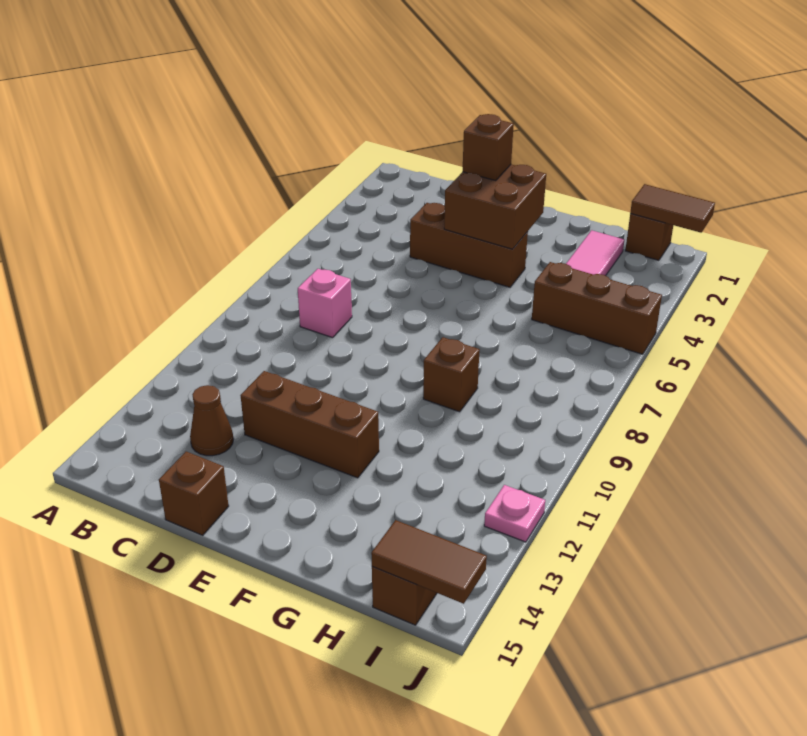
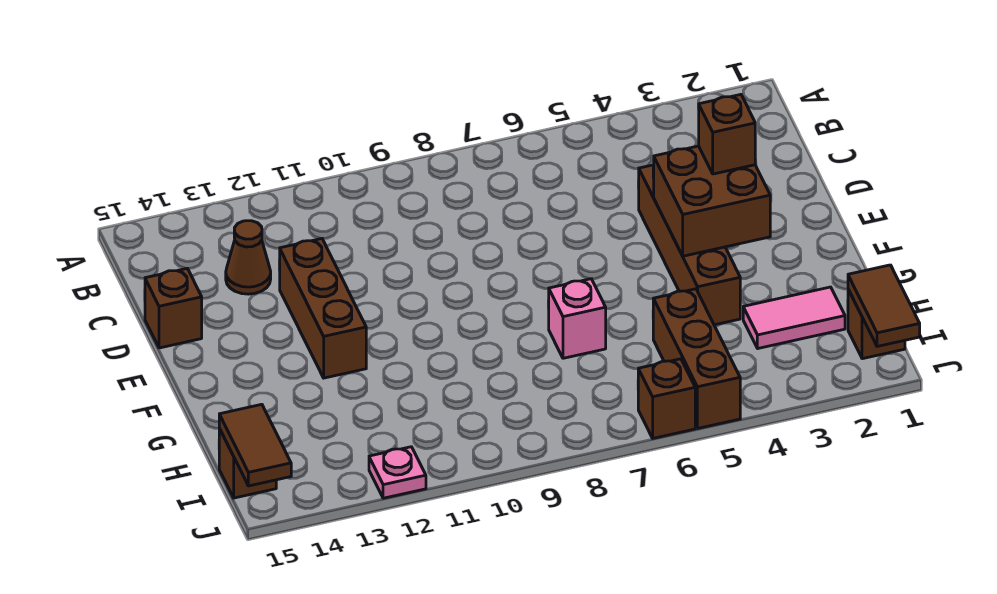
pink 1x1 brick [298,269,352,338] -> pink 1x1 brick moved to [548,279,606,358]
brown 1x3 brick [410,203,528,287] -> brown 1x4 brick [638,165,740,325]
brown 1x1 brick [423,337,479,412] -> brown 1x1 brick moved to [638,359,695,438]

